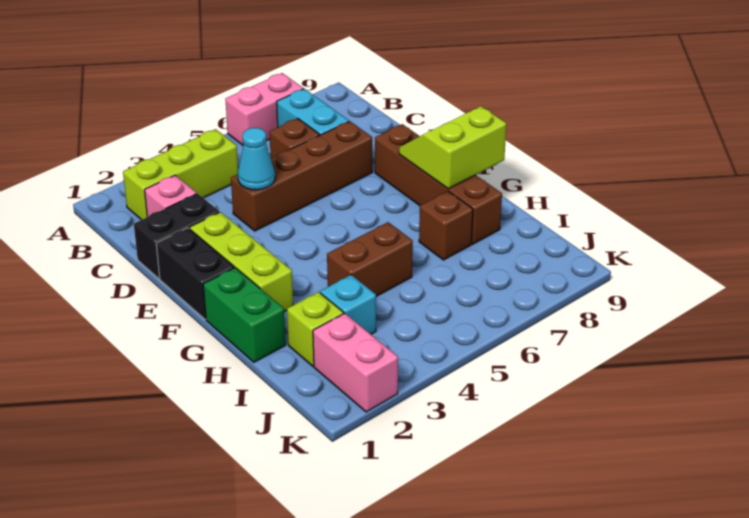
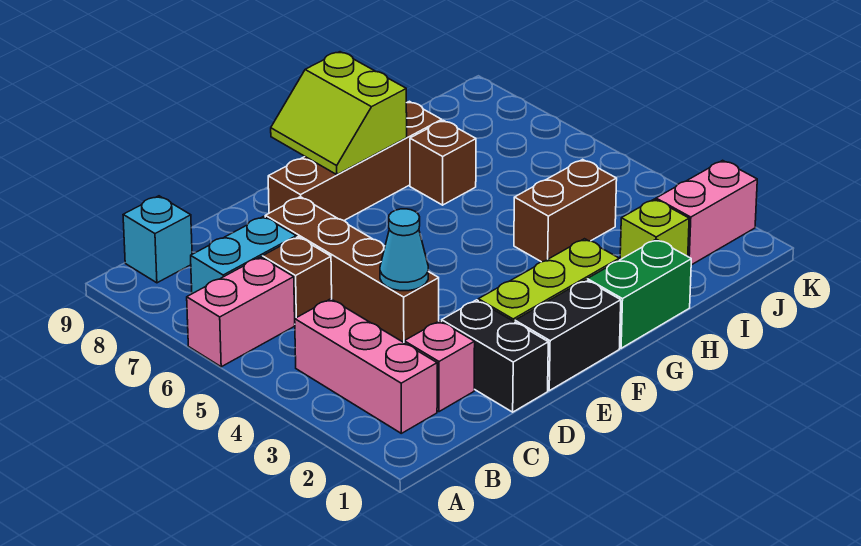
pink 1x2 brick [225,73,303,145] -> pink 1x2 brick turned to [187,257,295,367]
lime 1x3 brick [123,129,238,220] -> pink 1x3 brick [295,299,437,433]
brown 1x2 brick [327,222,413,296] -> brown 1x2 brick turned to [514,160,617,262]
cyan 1x1 brick [320,275,376,334] -> cyan 1x1 brick moved to [123,196,192,283]

